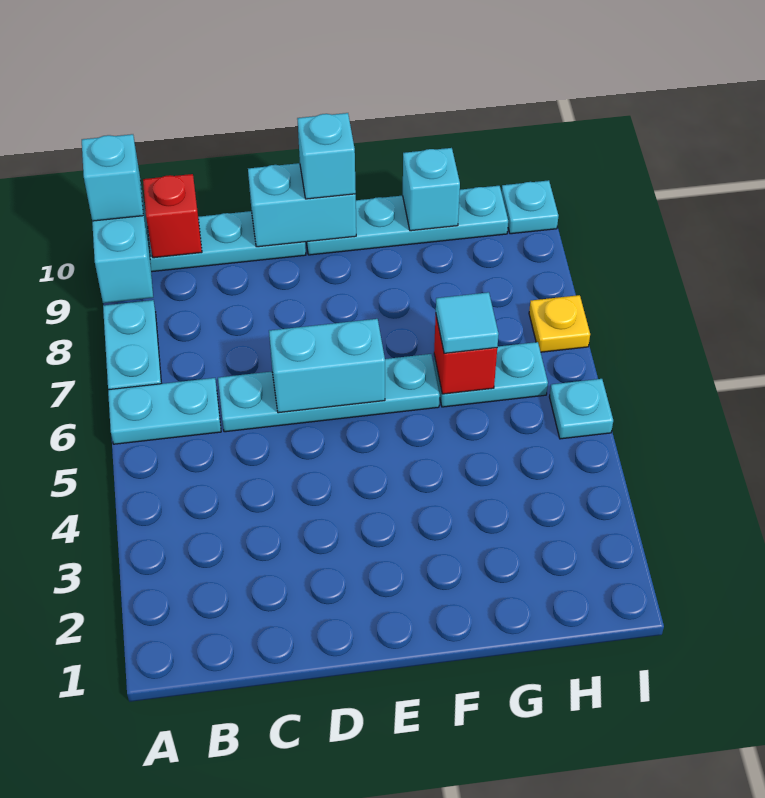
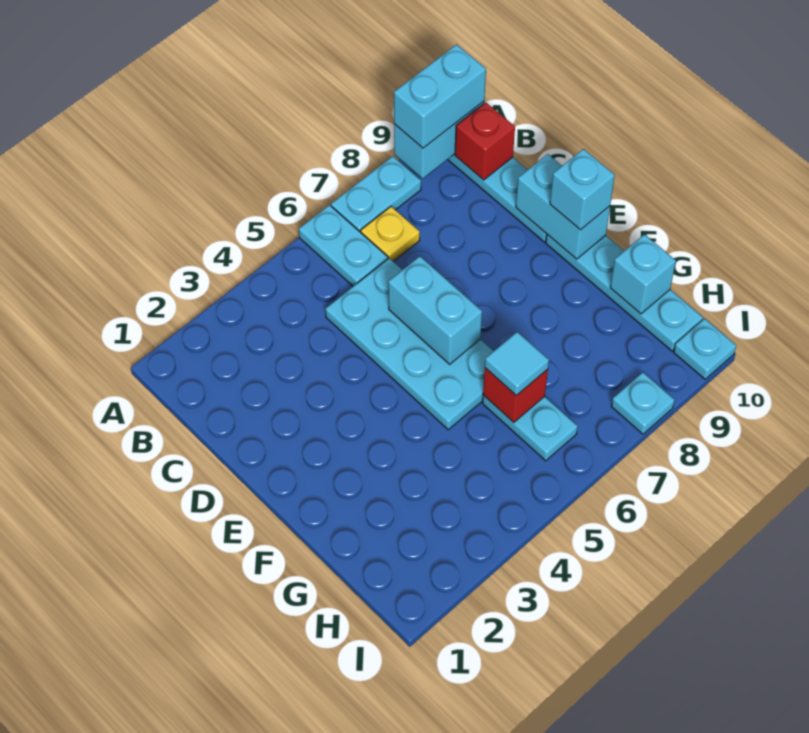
cyan 1x1 brick [82,134,143,221] -> cyan 1x2 brick [394,44,486,148]
cyan 1x4 plate [218,354,440,432] -> cyan 2x4 plate [326,258,493,430]
cyan 1x1 plate [550,379,613,439] -> cyan 1x1 plate moved to [611,372,675,434]
yellow 1x1 plate [529,295,590,352] -> yellow 1x1 plate moved to [361,207,420,261]

